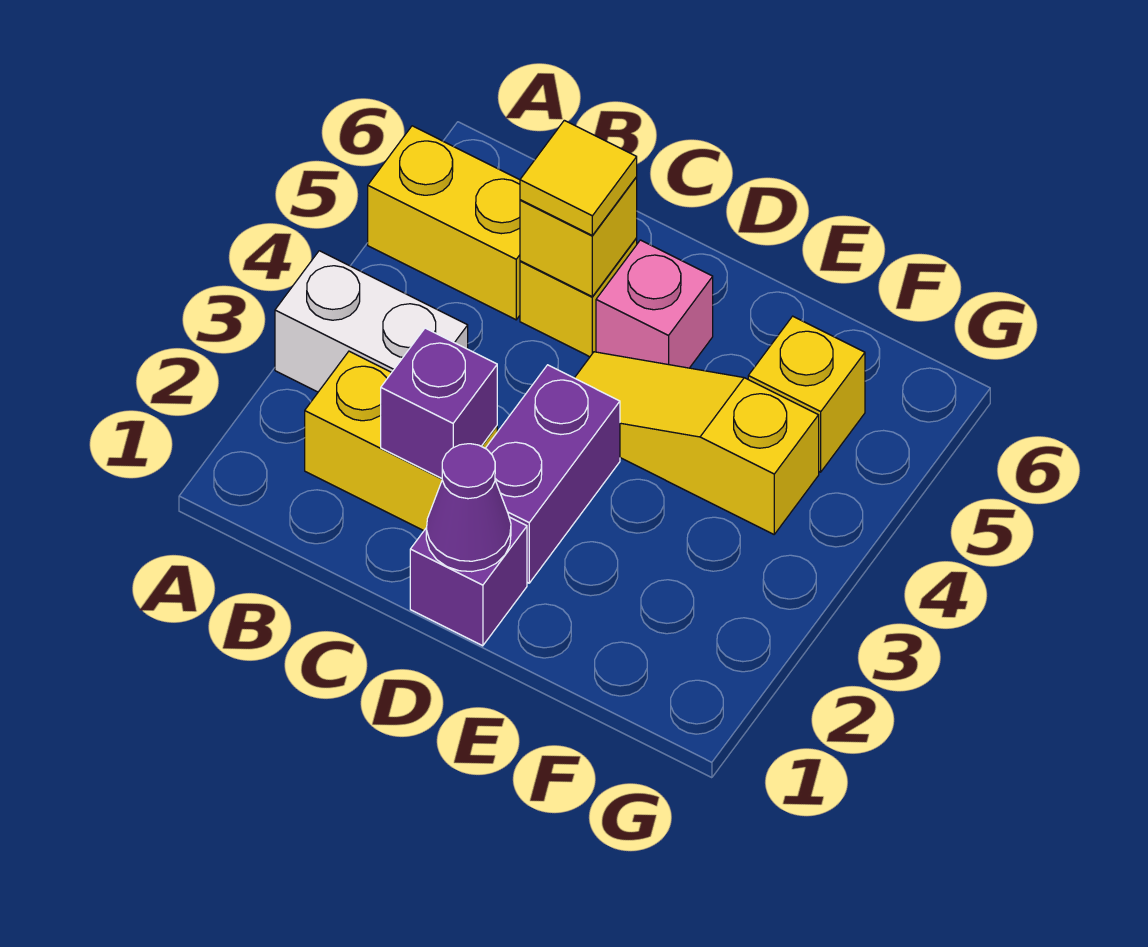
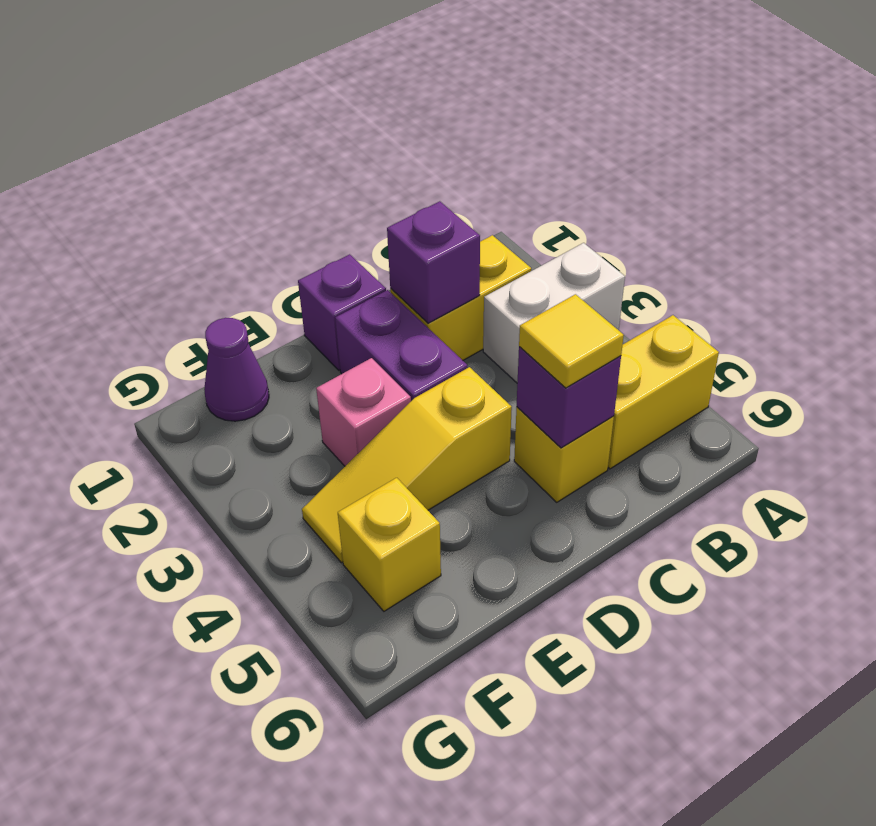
yellow 1x1 brick [520,177,637,297] -> purple 1x1 brick [517,347,621,448]
purple 1x1 cone [426,444,511,572] -> purple 1x1 cone moved to [204,318,269,421]
yellow 1x3 slope [575,352,819,534] -> yellow 1x3 slope turned to [302,367,512,563]
pink 1x1 brick [596,240,713,368] -> pink 1x1 brick moved to [316,358,411,466]

